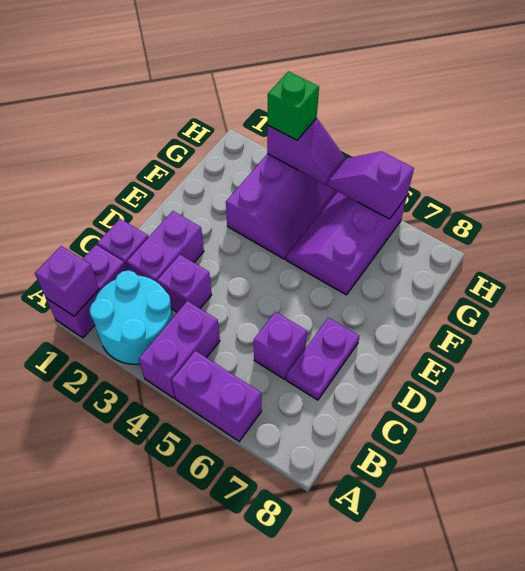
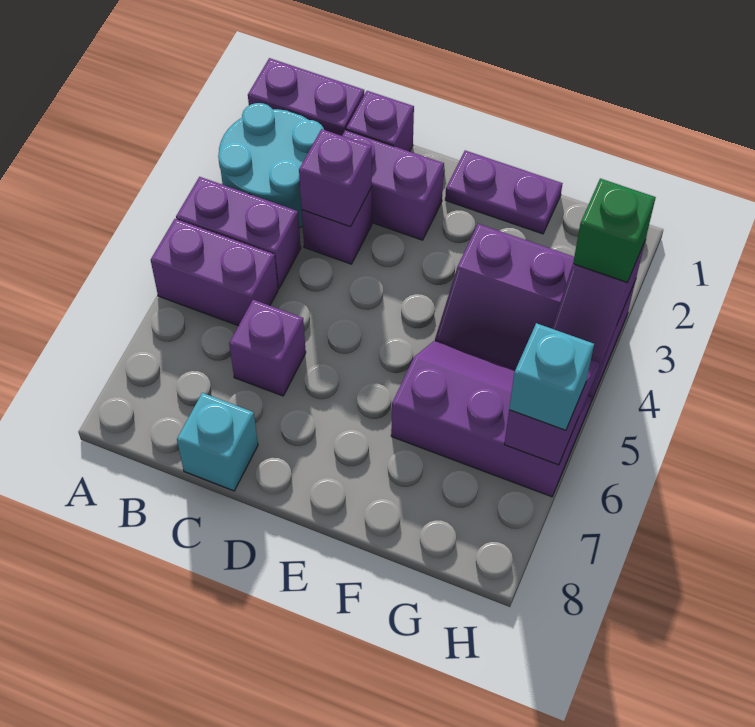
purple 1x1 brick [35,246,99,316] -> purple 1x1 brick moved to [299,129,372,227]
purple 1x2 brick [172,351,261,441] -> purple 1x2 brick turned to [151,219,278,326]
purple 1x2 plate [286,318,360,400] -> purple 1x2 plate moved to [445,151,563,234]
none -> cyan 1x1 brick [177,393,258,491]
none -> cyan 1x1 brick [509,323,594,430]

